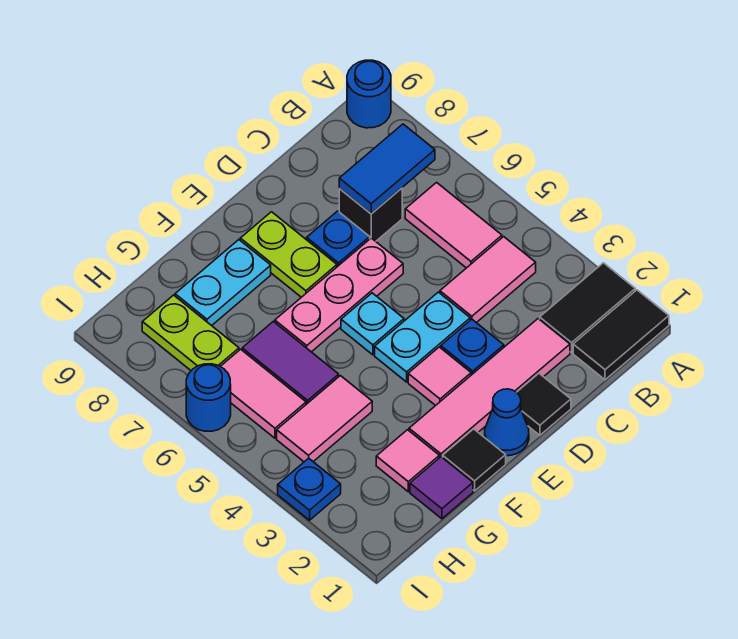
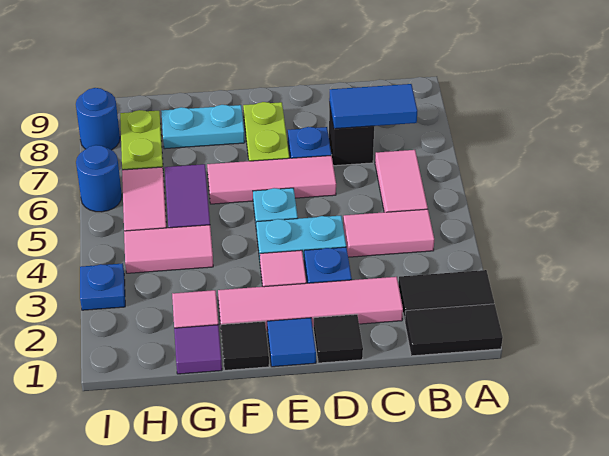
blue 1x1 round brick [347,60,391,128] -> blue 1x1 round brick moved to [76,88,120,150]
pink 1x3 plate [275,238,403,352] -> pink 1x3 tile [207,155,336,204]
blue 1x1 cone [485,389,529,456] -> blue 1x1 tile [267,318,316,367]

